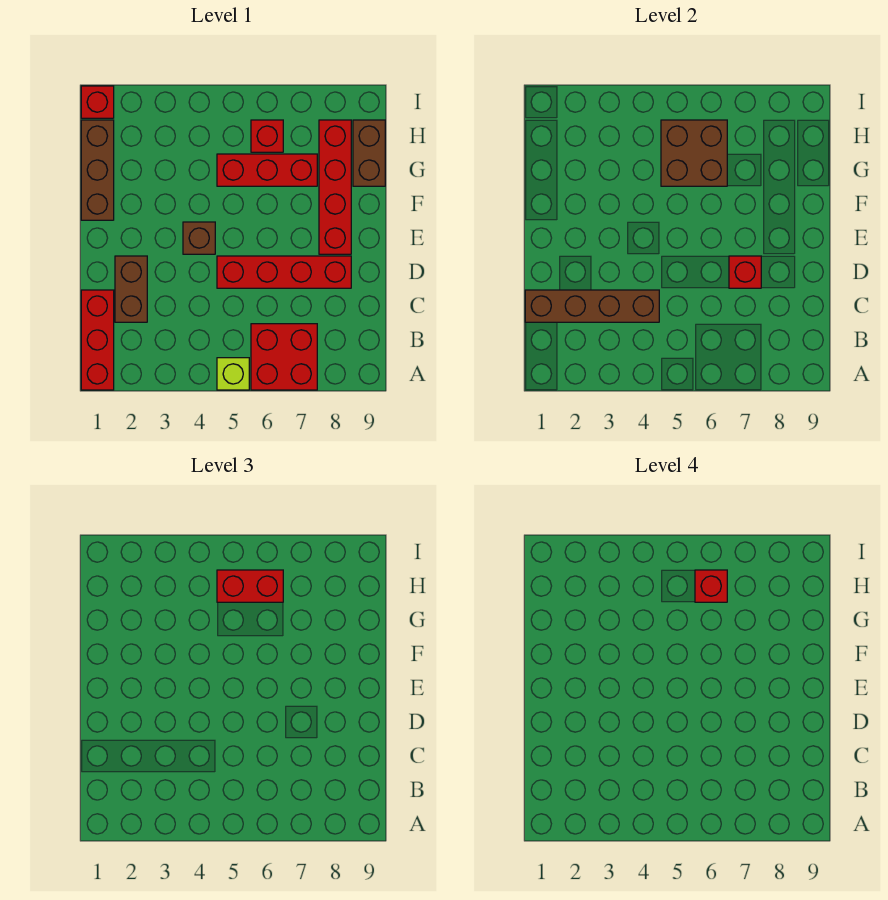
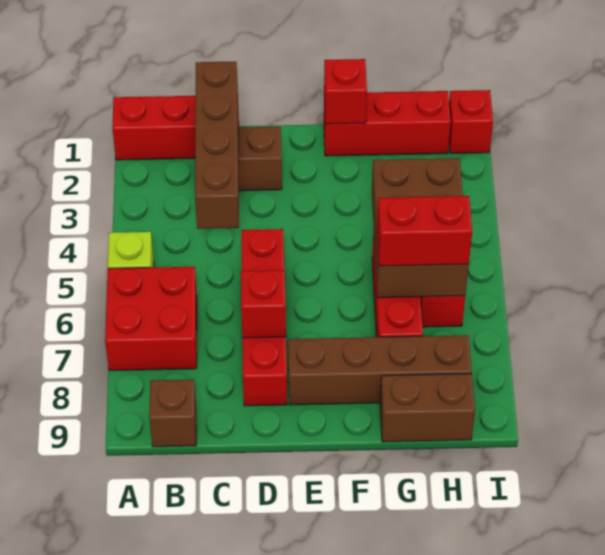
brown 1x1 brick [183,222,215,254] -> brown 1x1 brick moved to [149,380,196,447]
red 1x4 brick [319,120,351,254] -> brown 1x4 brick [288,335,472,405]
brown 1x3 brick [81,120,114,220] -> red 1x3 brick [324,91,451,156]
brown 2x2 brick [661,120,727,186] -> brown 2x3 brick [372,158,469,298]
red 1x2 brick [217,570,283,602] -> red 1x2 brick turned to [377,196,472,266]
red 1x1 brick [695,570,727,602] -> red 1x1 brick moved to [324,59,367,124]

